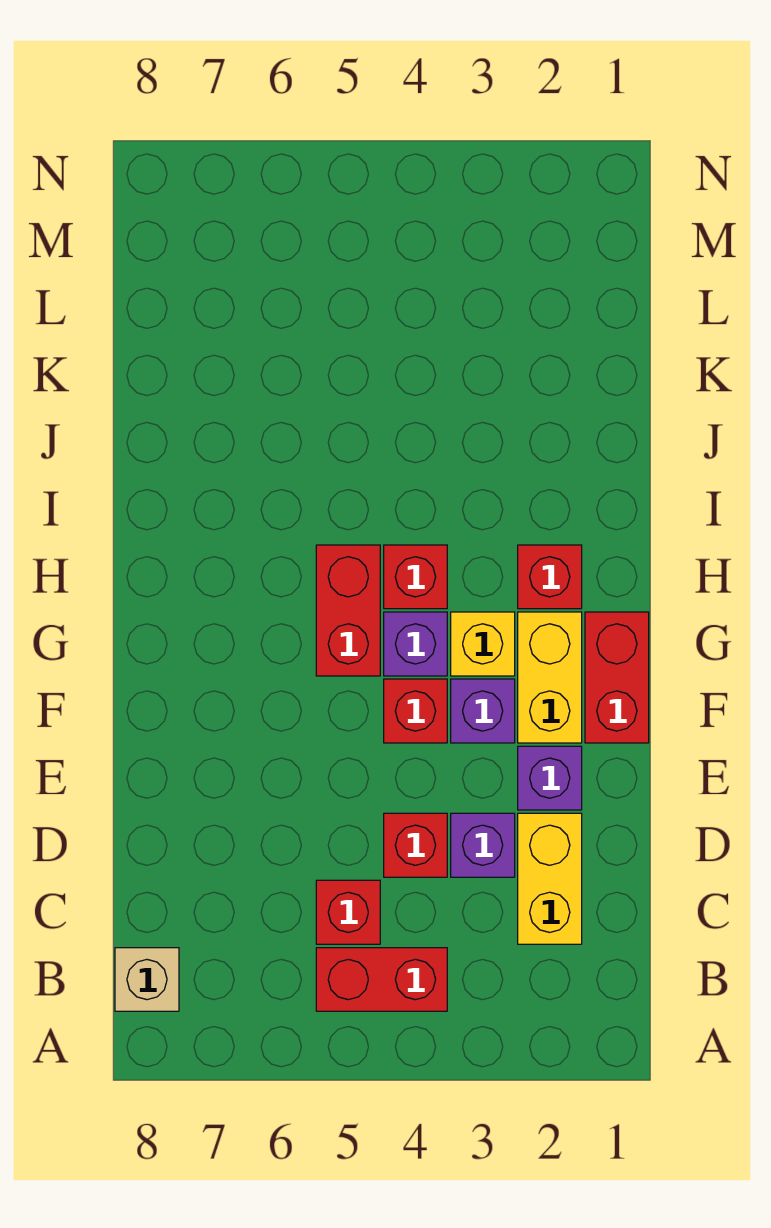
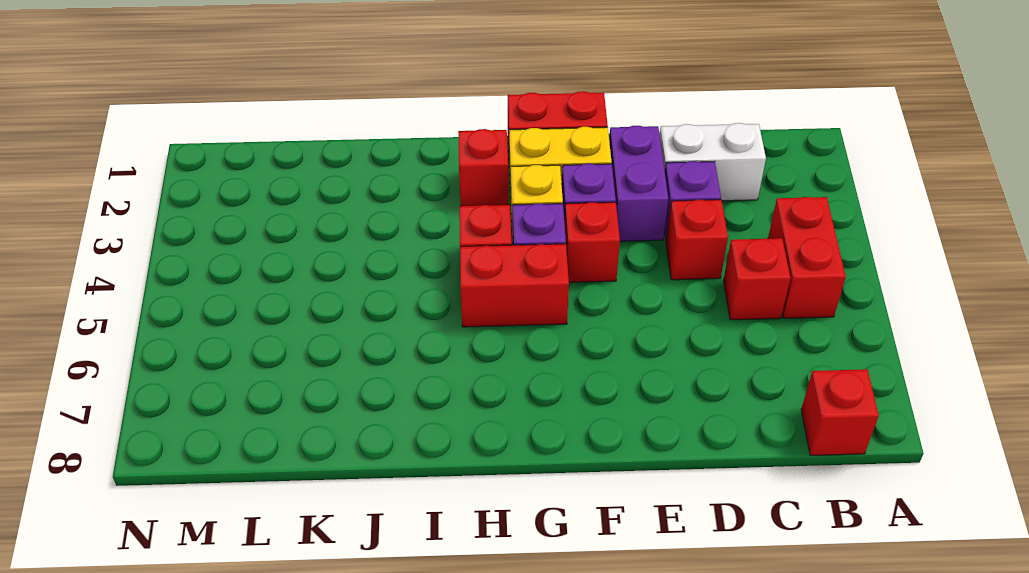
tan 1x1 brick [115,948,179,1011] -> red 1x1 brick [801,369,879,456]
yellow 1x2 brick [518,813,582,944] -> white 1x2 brick [660,123,766,201]
purple 1x1 brick [518,746,582,810] -> purple 1x2 brick [609,126,668,241]

